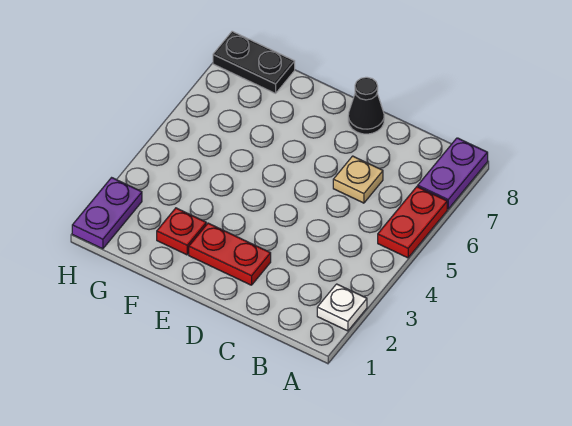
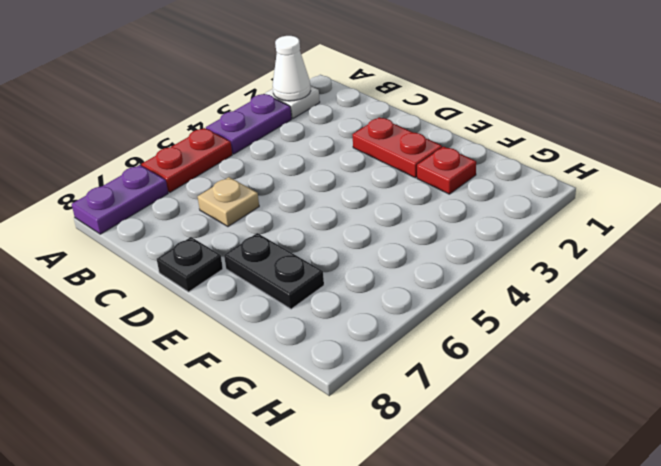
none -> white 1x1 cone [273,36,311,101]
black 1x1 cone [348,77,384,134] -> black 1x1 plate [157,237,223,292]
black 1x2 plate [213,31,295,93] -> black 1x2 plate moved to [224,233,324,309]
purple 1x2 plate [72,178,142,249] -> purple 1x2 plate moved to [206,94,292,154]

